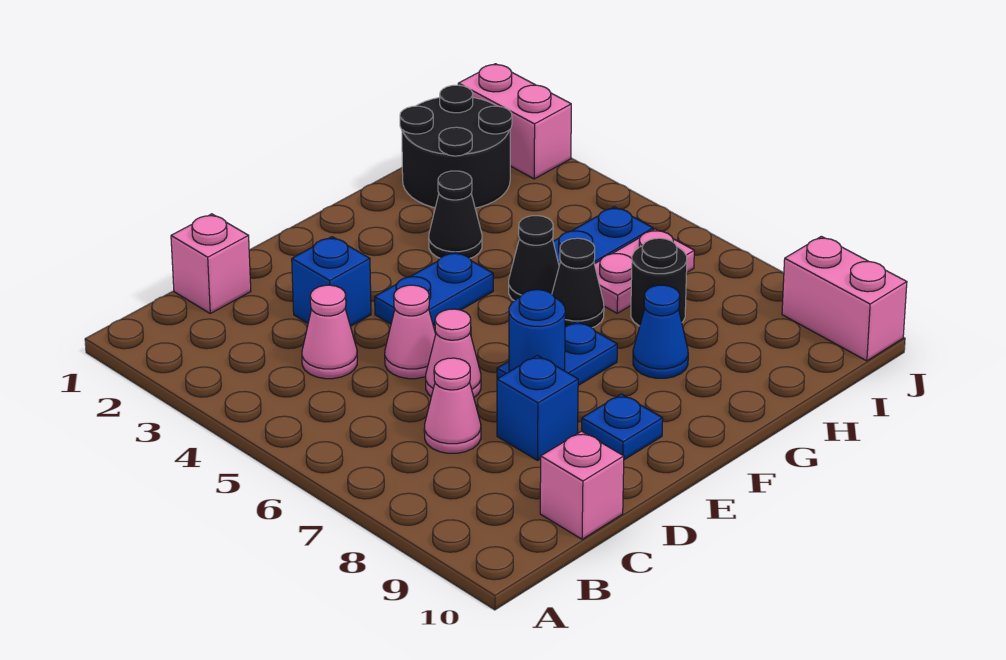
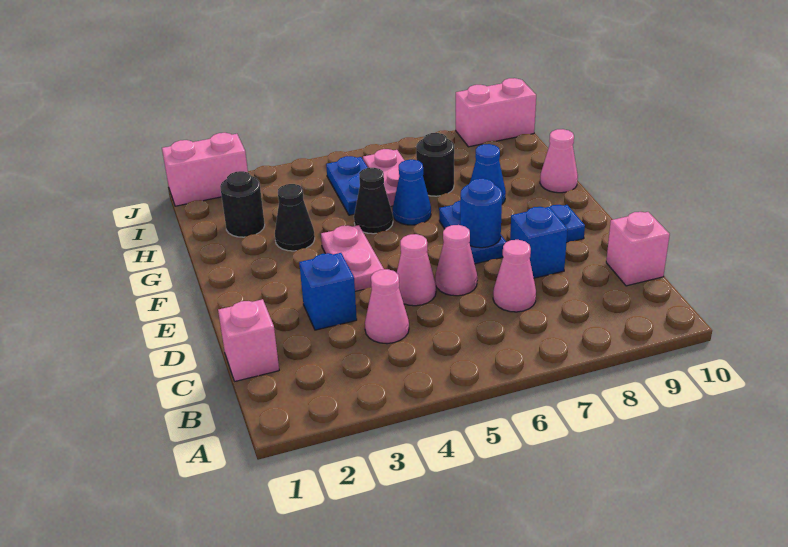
blue 1x2 plate [375,252,493,326] -> pink 1x2 plate [321,225,384,291]
black 1x1 cone [552,238,604,328] -> blue 1x1 cone [393,160,431,225]
none -> pink 1x1 cone [540,129,578,193]
black 2x2 round brick [400,85,512,208] -> black 1x1 round brick [220,171,265,237]

